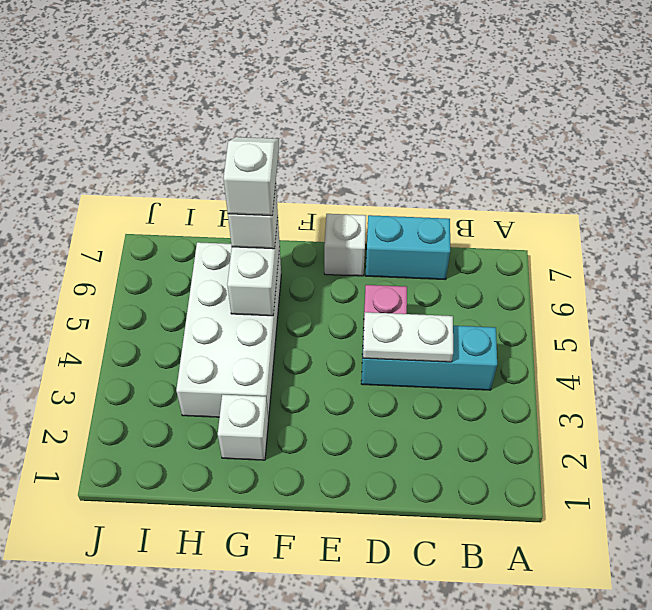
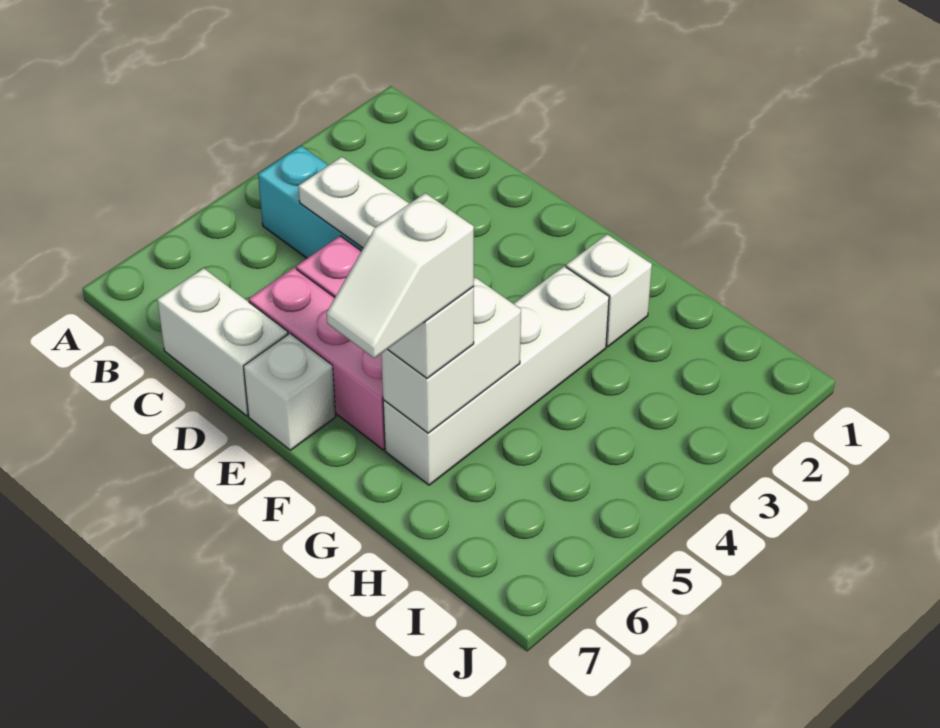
cyan 1x2 brick [365,215,450,280] -> white 1x2 brick [157,268,288,416]
none -> pink 1x3 brick [249,268,385,450]
white 2x4 brick [176,242,281,419] -> white 1x4 brick [383,266,609,485]

